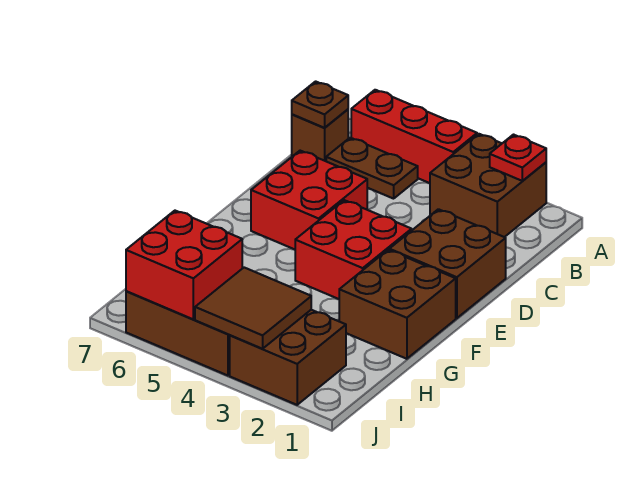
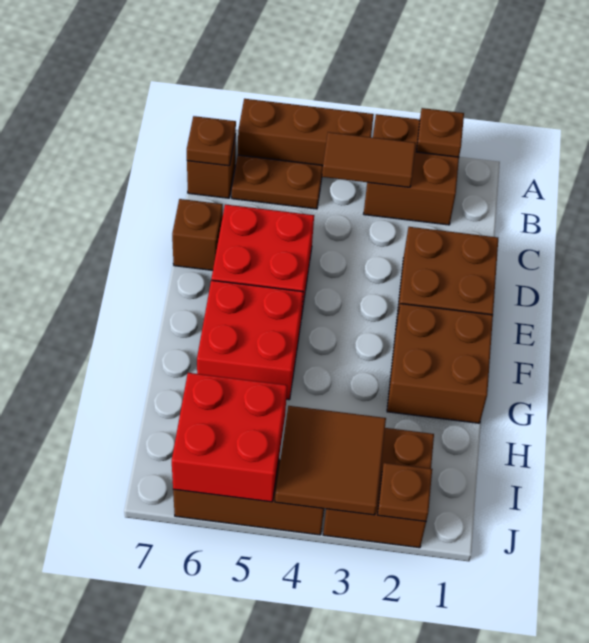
red 1x1 plate [490,135,546,181] -> brown 1x1 plate [417,108,464,157]
red 1x3 brick [351,90,477,183] -> brown 1x3 brick [238,99,374,165]
none -> brown 1x2 tile [322,132,416,187]
none -> brown 1x1 brick [172,199,223,270]
red 2x2 brick [295,200,412,299] -> red 2x2 brick moved to [197,280,303,400]
none -> brown 1x1 plate [378,463,432,521]

